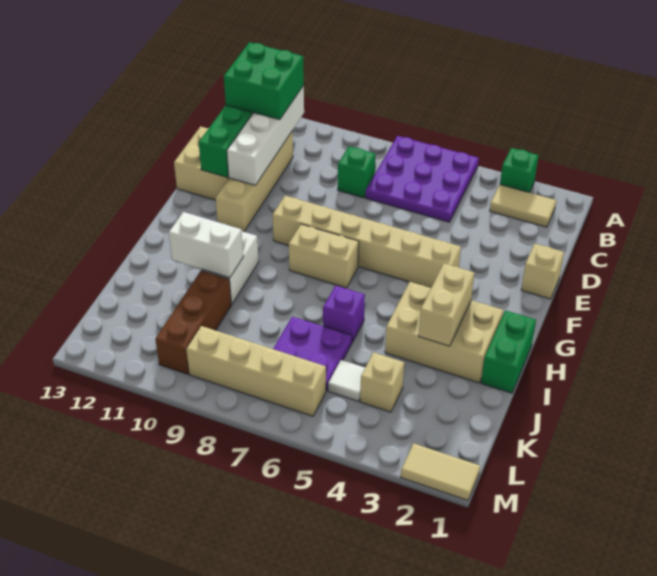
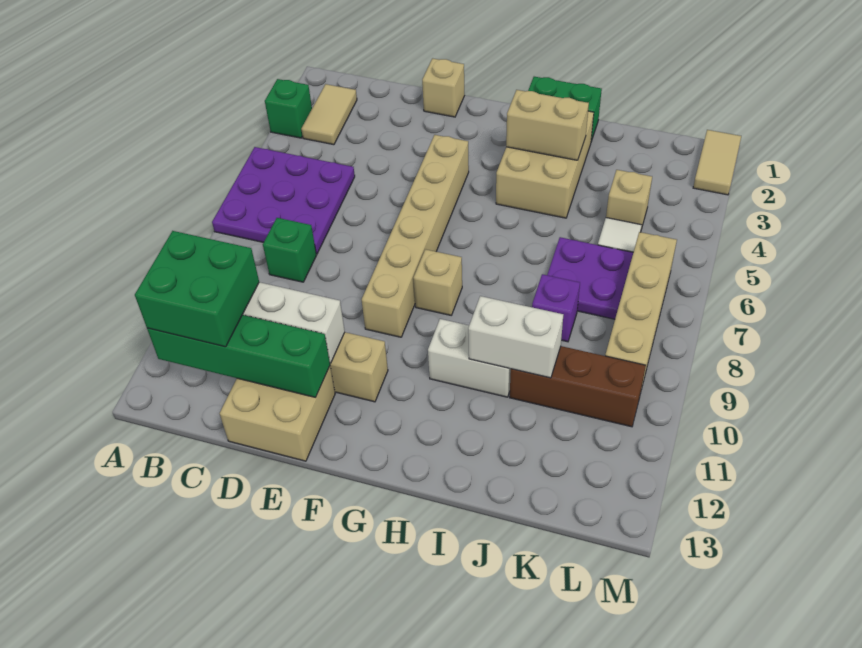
tan 1x2 brick [289,224,359,288] -> tan 1x1 brick [413,249,462,315]
purple 1x1 brick [323,285,365,342] -> purple 1x1 brick moved to [532,274,580,342]
white 1x2 brick [169,212,243,278] -> white 1x2 brick turned to [468,296,563,378]

